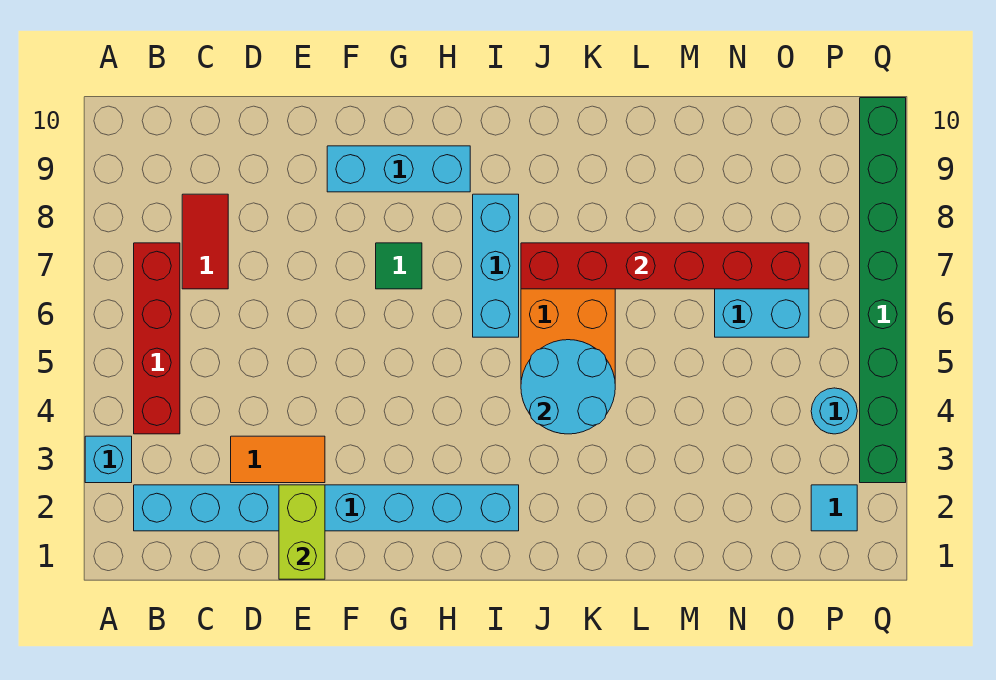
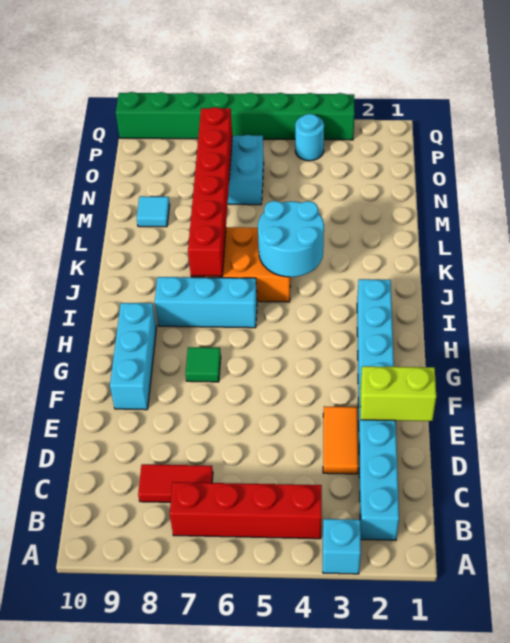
cyan 1x1 tile [811,485,857,531] -> cyan 1x1 tile moved to [137,196,170,227]

